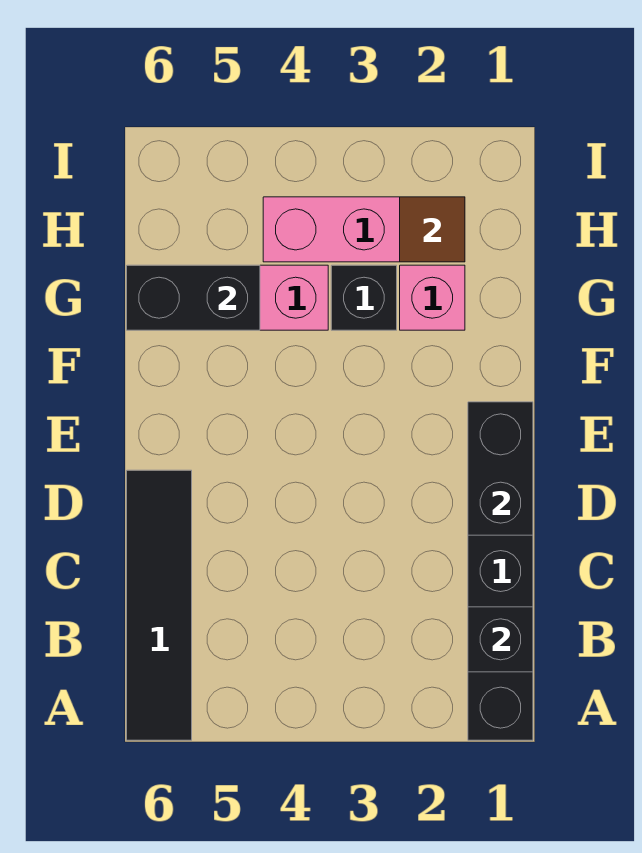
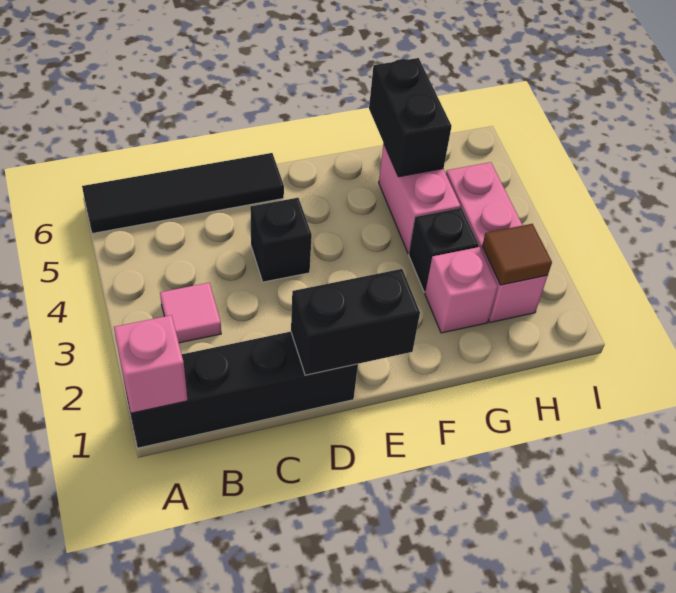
none -> pink 1x1 brick [114,315,188,413]
black 1x1 brick [468,607,533,672] -> black 1x1 brick moved to [250,198,312,282]
none -> pink 1x1 tile [160,283,221,343]

